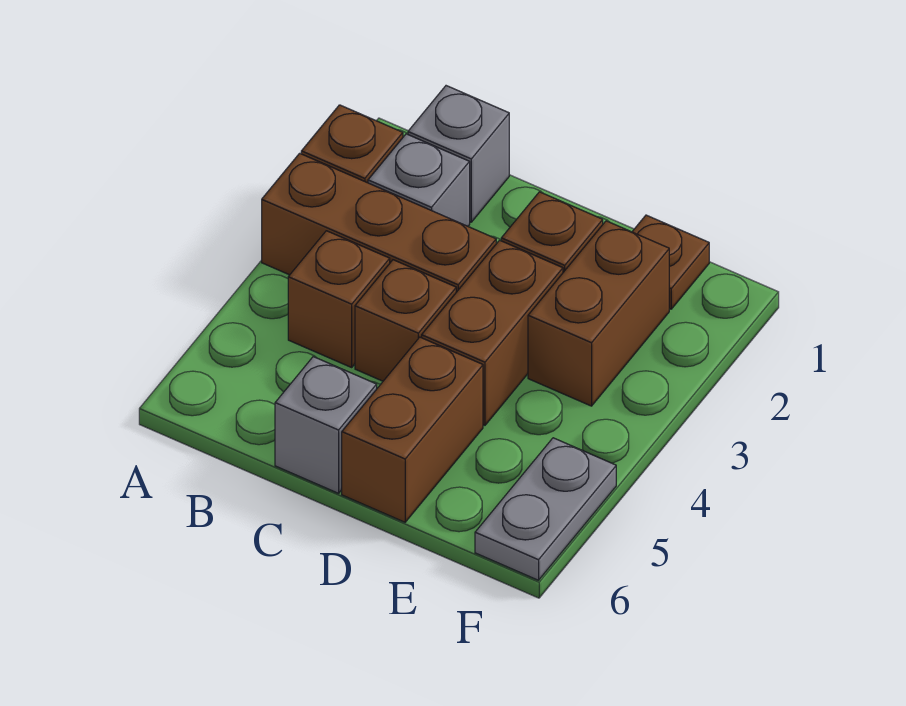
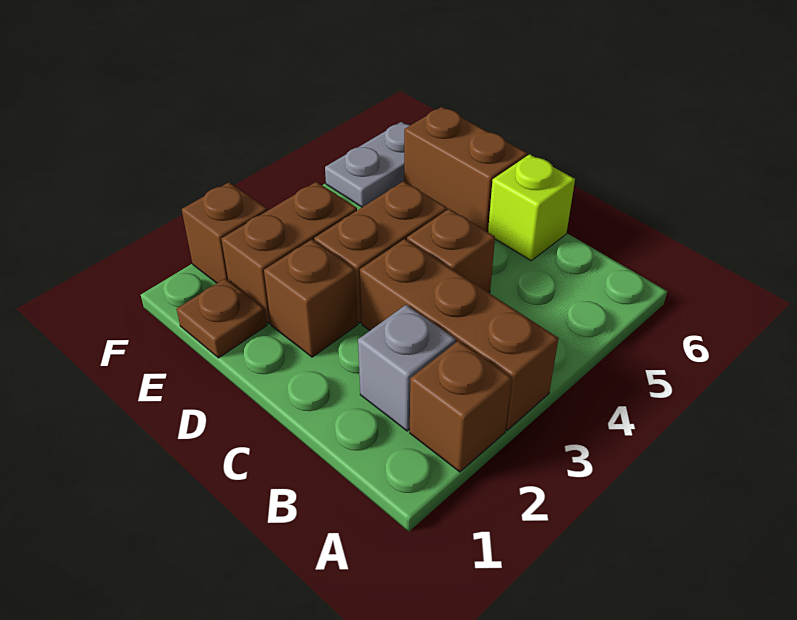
grey 1x1 brick [408,86,509,222] -> none
brown 1x1 brick [288,231,390,367] -> brown 1x1 brick moved to [182,182,267,283]
grey 1x1 brick [275,357,377,493] -> lime 1x1 brick [488,154,575,261]
brown 1x2 brick [342,337,483,522] -> brown 1x2 brick turned to [404,107,527,232]

